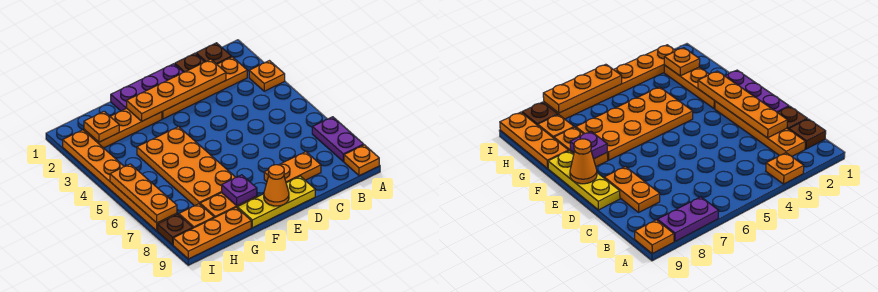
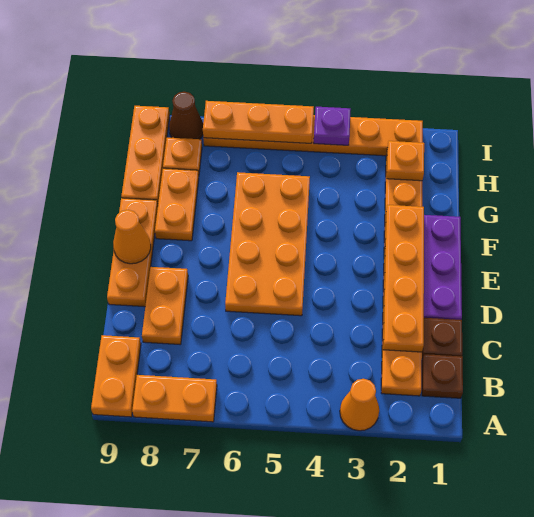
orange 1x1 plate [249,61,285,91] -> orange 1x1 cone [340,379,379,431]
purple 1x2 plate [312,117,364,162] -> orange 1x2 plate [132,375,217,422]
orange 1x1 plate [344,145,379,176] -> orange 1x2 plate [91,335,141,417]
yellow 1x3 plate [237,176,315,228] -> orange 1x3 plate [107,198,158,307]
orange 2x4 plate [137,127,236,206] -> orange 2x4 plate turned to [225,172,310,316]
purple 1x1 plate [222,175,257,205] -> purple 1x1 plate moved to [314,107,351,145]
brown 1x1 plate [158,214,193,245] -> brown 1x1 cone [169,92,203,139]

